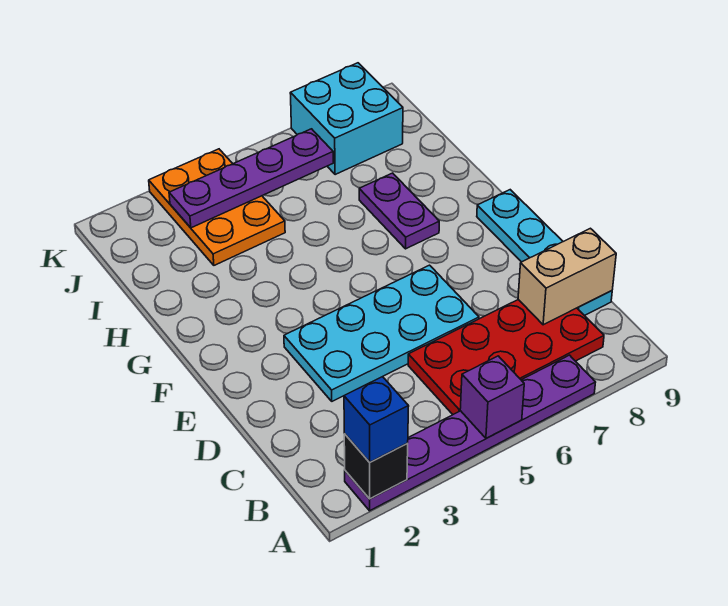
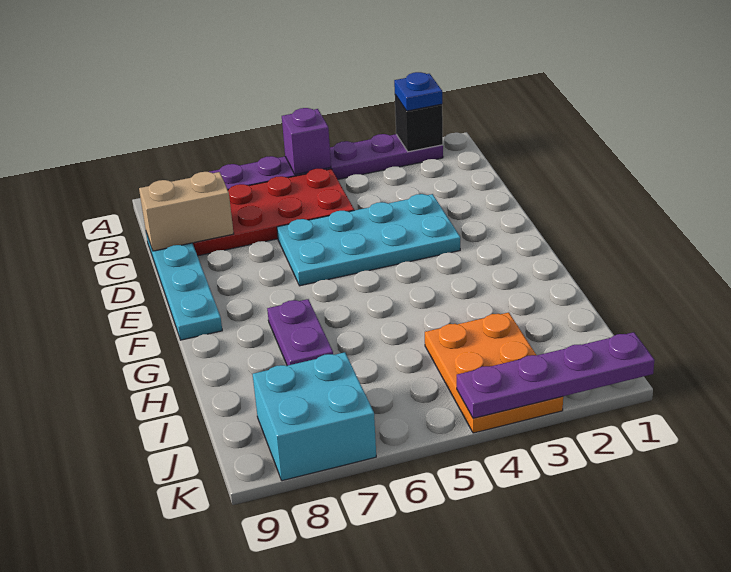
blue 1x1 brick [344,377,409,462] -> blue 1x1 plate [394,72,442,111]
purple 1x4 plate [169,129,333,228] -> purple 1x4 plate moved to [457,332,654,418]

